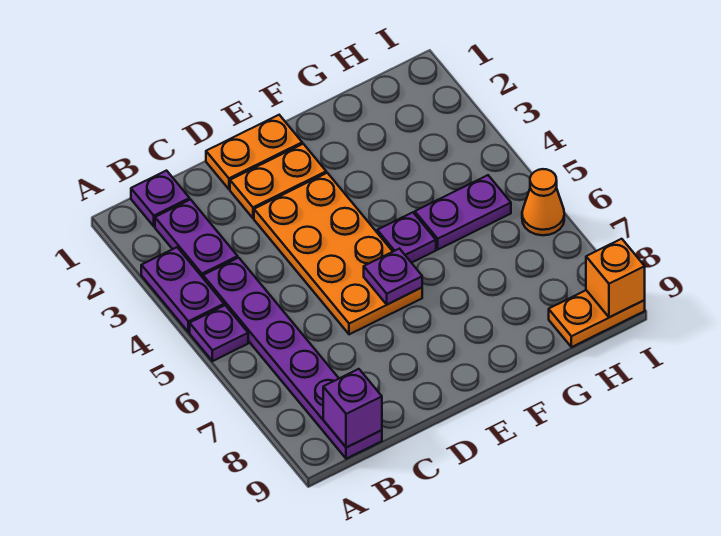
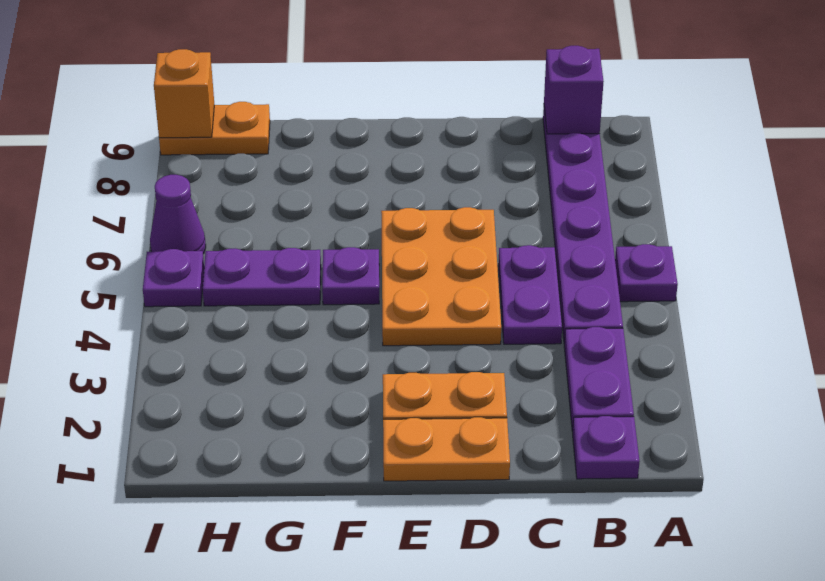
purple 1x2 plate [141,247,224,332] -> purple 1x2 plate moved to [498,245,562,344]
orange 2x4 plate [254,173,422,334] -> orange 2x3 plate [381,207,501,346]
purple 1x1 plate [364,249,422,305] -> purple 1x1 plate moved to [143,249,204,307]
orange 1x1 cone [522,169,564,235] -> purple 1x1 cone [150,175,206,254]

